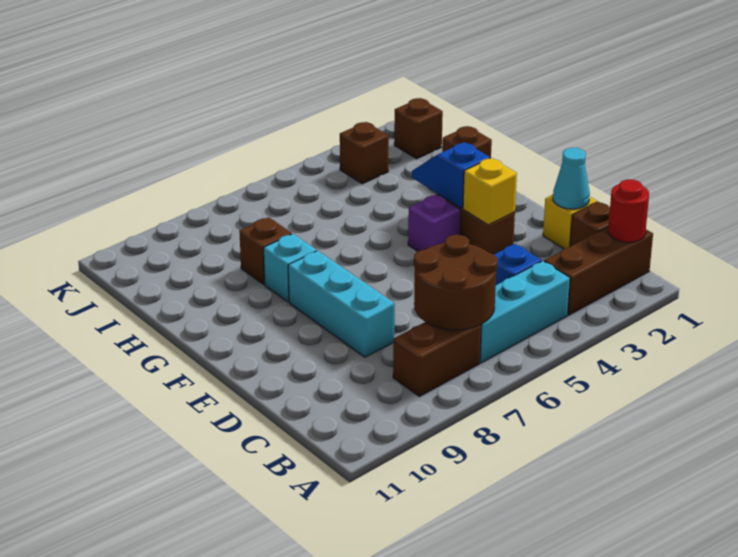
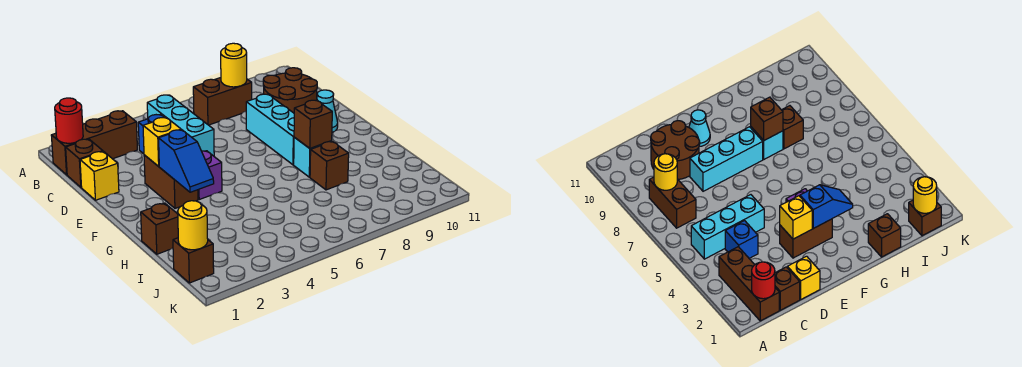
cyan 1x3 brick [480,261,570,363] -> cyan 1x3 brick turned to [147,95,214,156]
brown 2x2 round brick [414,235,498,330] -> brown 2x2 round brick moved to [263,68,317,113]
none -> yellow 1x1 round brick [221,43,247,87]
cyan 1x1 cone [553,148,590,209] -> cyan 1x1 cone moved to [317,90,338,132]
none -> yellow 1x1 round brick [178,201,208,250]
brown 1x1 brick [340,122,389,184] -> brown 1x1 brick moved to [294,100,332,148]

